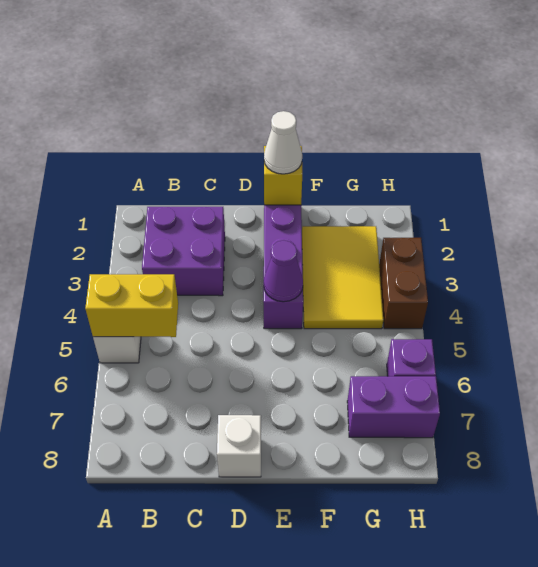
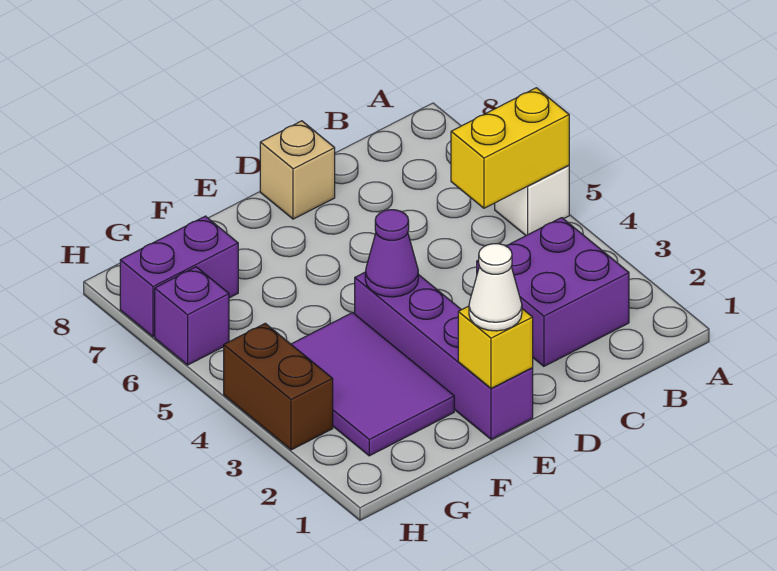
white 1x1 brick [217,415,261,477] -> tan 1x1 brick [260,121,335,219]
yellow 2x3 tile [302,226,383,329] -> purple 2x3 tile [291,313,454,456]

